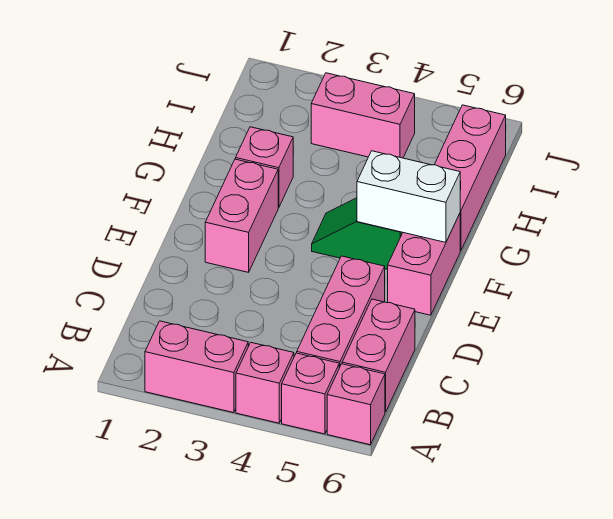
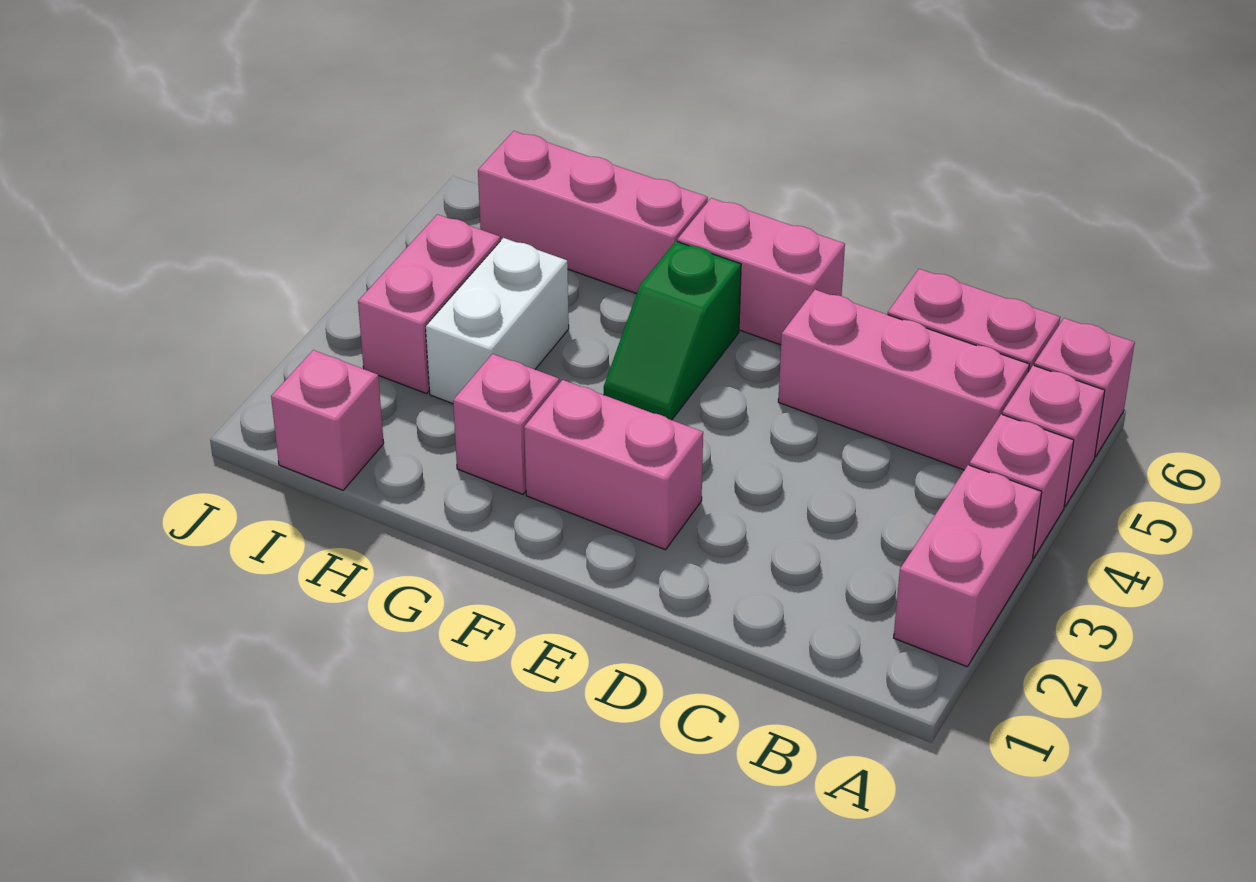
white 1x2 brick [357,151,460,242] -> white 1x2 brick moved to [426,238,569,404]
none -> pink 1x1 brick [271,350,384,490]

